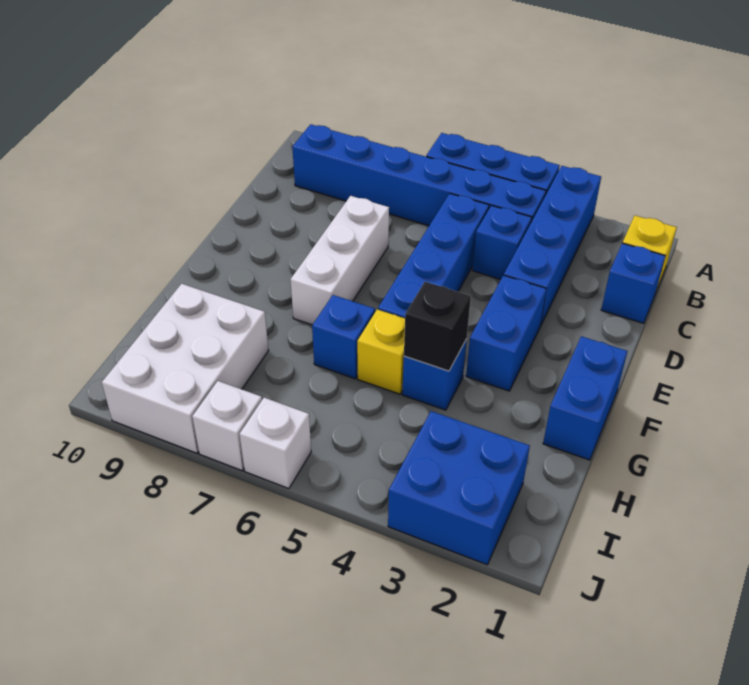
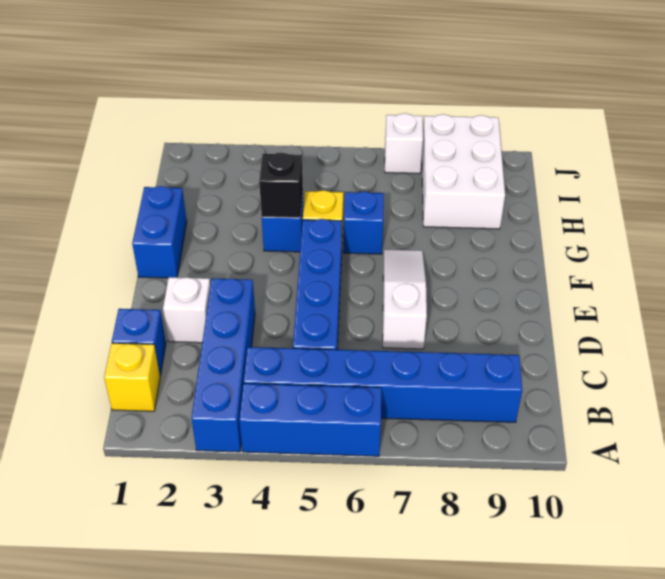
blue 1x1 brick [472,206,532,279] -> none
white 1x3 brick [290,196,389,325] -> white 1x3 slope [383,250,427,349]
blue 1x2 brick [466,275,546,391] -> none
blue 2x2 brick [388,411,530,565] -> none
white 1x1 brick [240,398,311,489] -> white 1x1 brick moved to [163,277,210,343]

